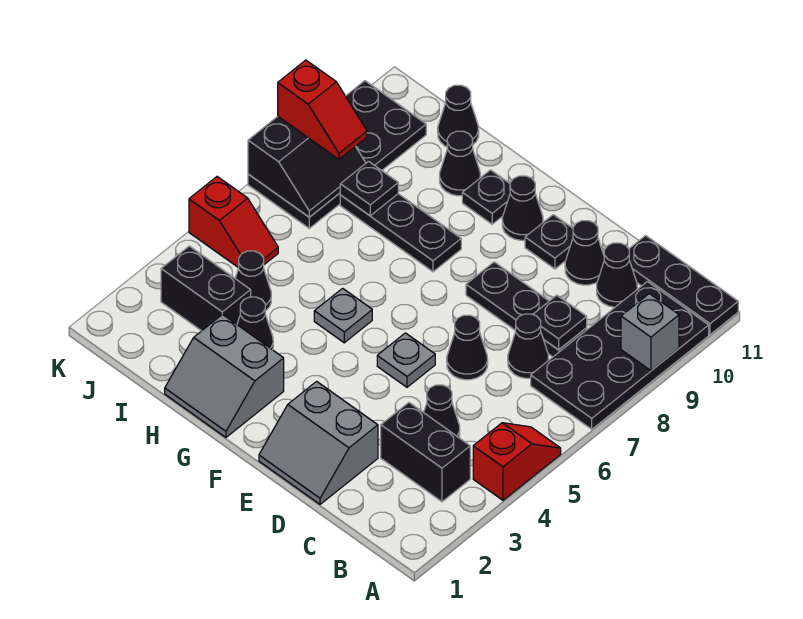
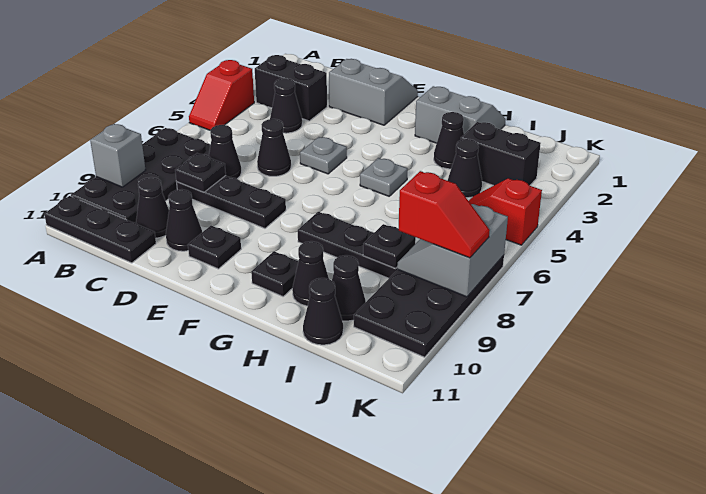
black 1x1 cone [502,176,543,240] -> black 1x1 cone moved to [332,255,366,321]
black 2x2 slope [248,117,366,217] -> grey 2x2 slope [397,204,508,297]
red 1x2 slope [278,60,367,159] -> red 1x2 slope turned to [399,171,490,258]

